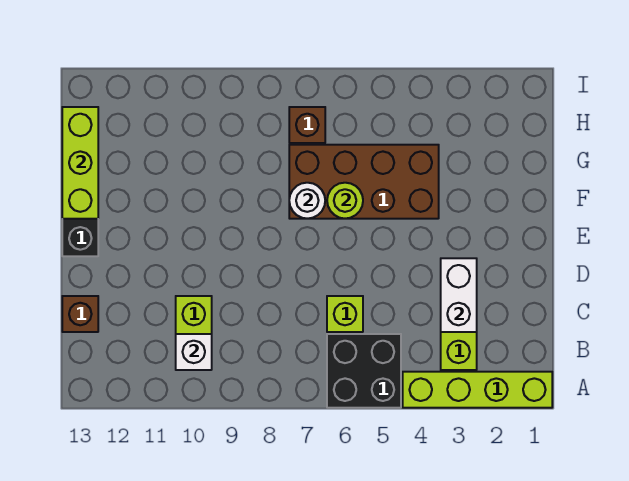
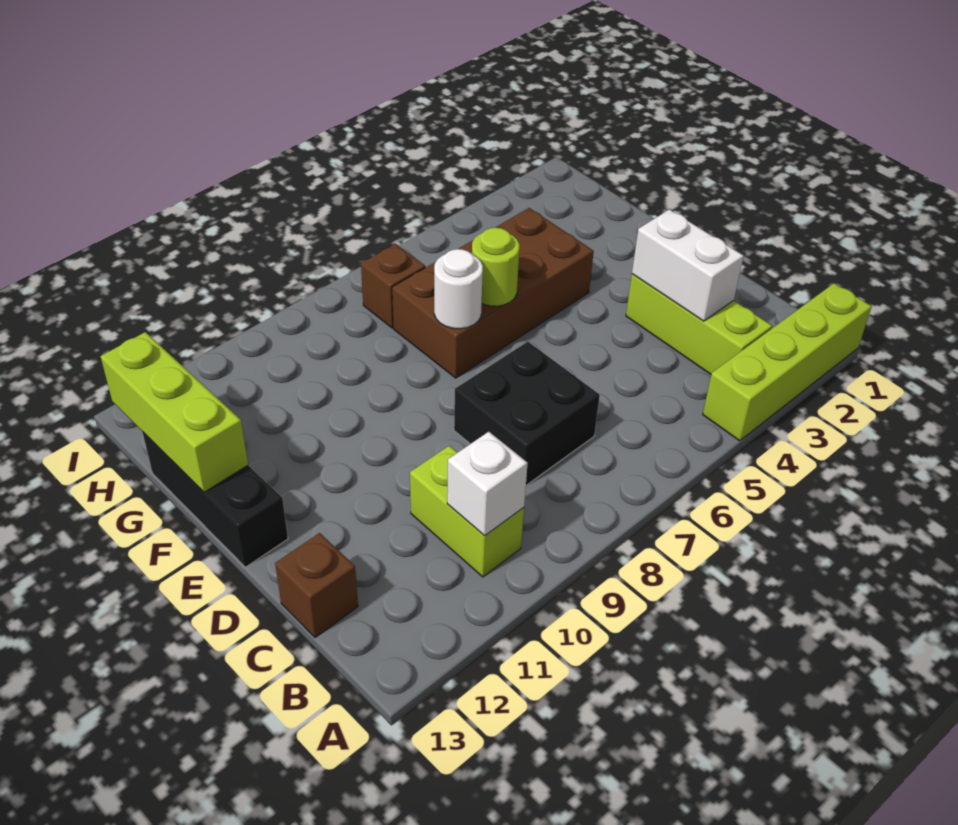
black 2x2 brick [327,334,401,408] -> black 2x2 brick moved to [454,341,600,485]
lime 1x1 brick [327,296,363,332] -> none

